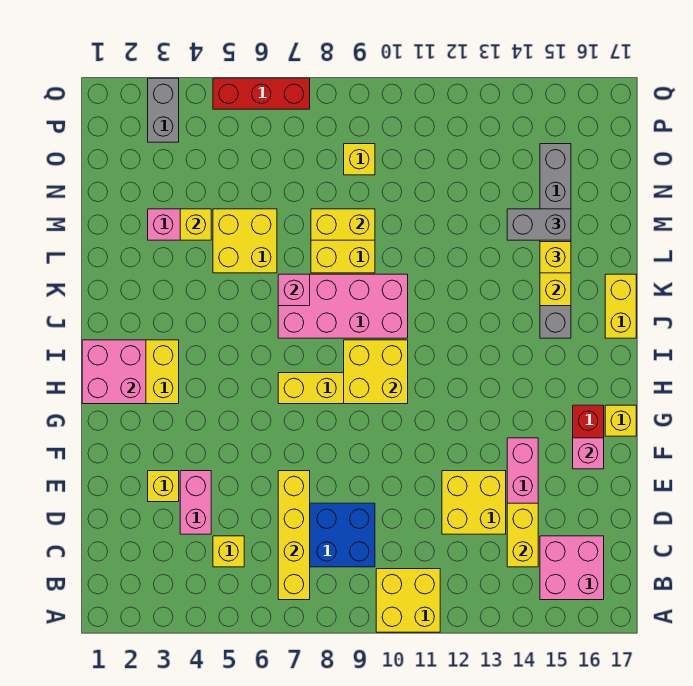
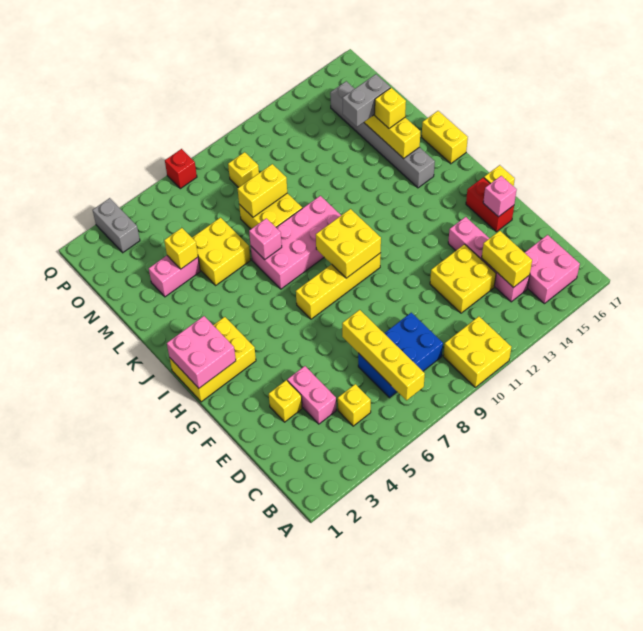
red 1x3 brick [213,78,310,109] -> red 1x1 brick [165,149,197,189]

